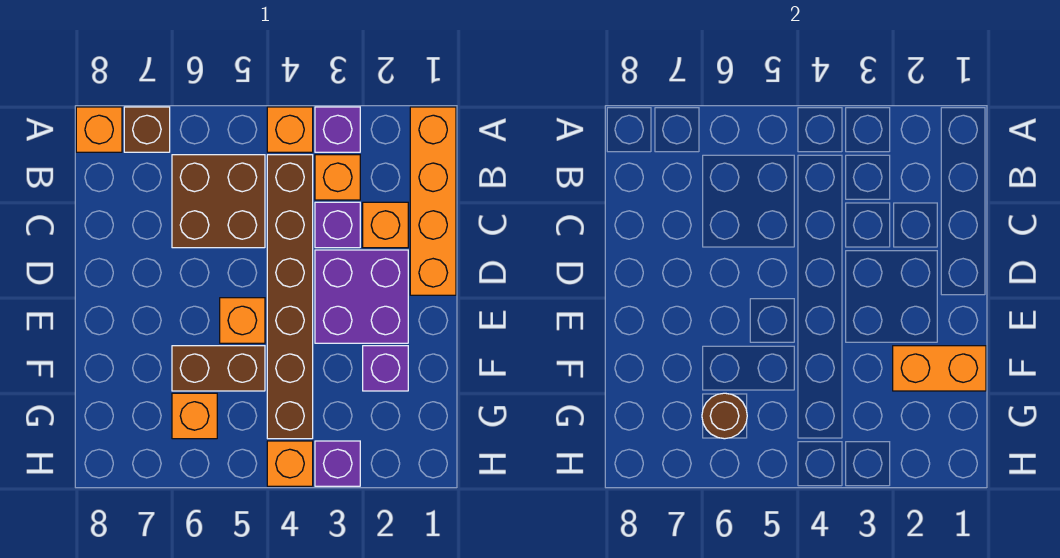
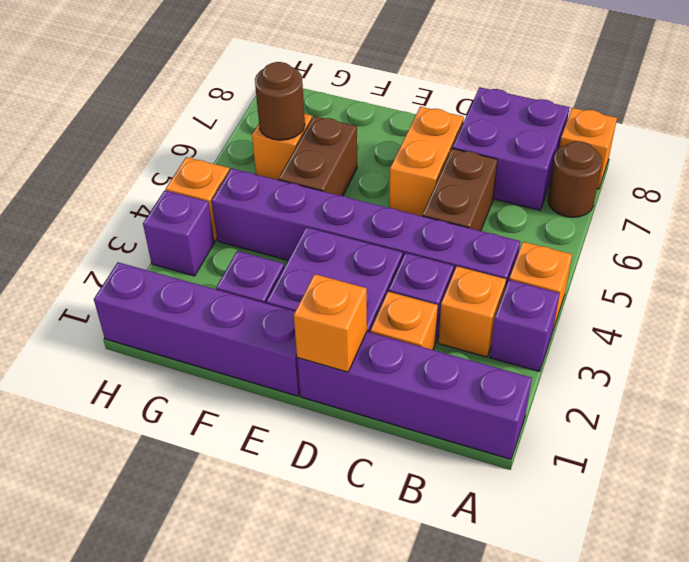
orange 1x4 brick [410,107,456,295] -> purple 1x4 brick [297,332,532,459]
brown 1x1 brick [124,107,170,152] -> brown 1x1 round brick [548,141,602,217]
brown 1x6 brick [267,155,313,439] -> purple 1x6 brick [212,168,520,288]
brown 2x2 brick [172,155,265,248] -> brown 1x2 brick [422,149,497,231]
none -> purple 2x2 brick [453,87,570,210]
none -> purple 1x4 brick [94,262,300,396]
orange 1x1 brick [220,298,265,343] -> orange 1x1 brick moved to [294,274,367,372]
orange 1x2 brick [893,346,986,391] -> orange 1x2 brick moved to [389,107,464,216]

